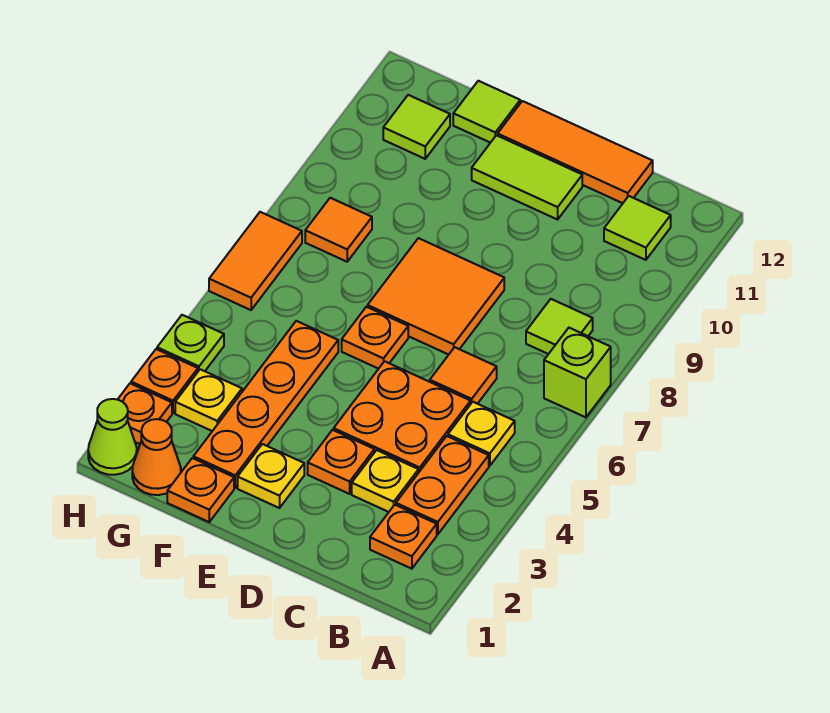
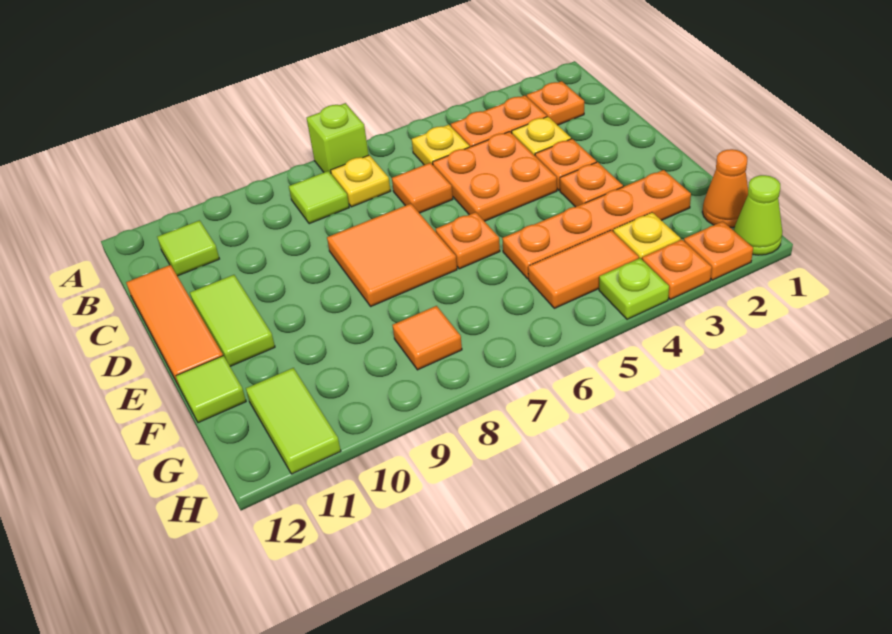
yellow 1x1 plate [238,444,304,508] -> yellow 1x1 plate moved to [331,155,391,207]
orange 1x1 plate [167,458,234,522] -> orange 1x1 plate moved to [560,162,623,207]
lime 1x1 tile [383,95,450,159] -> lime 1x2 tile [246,368,341,474]
orange 1x2 tile [209,212,302,310] -> orange 1x2 tile moved to [528,230,639,308]

